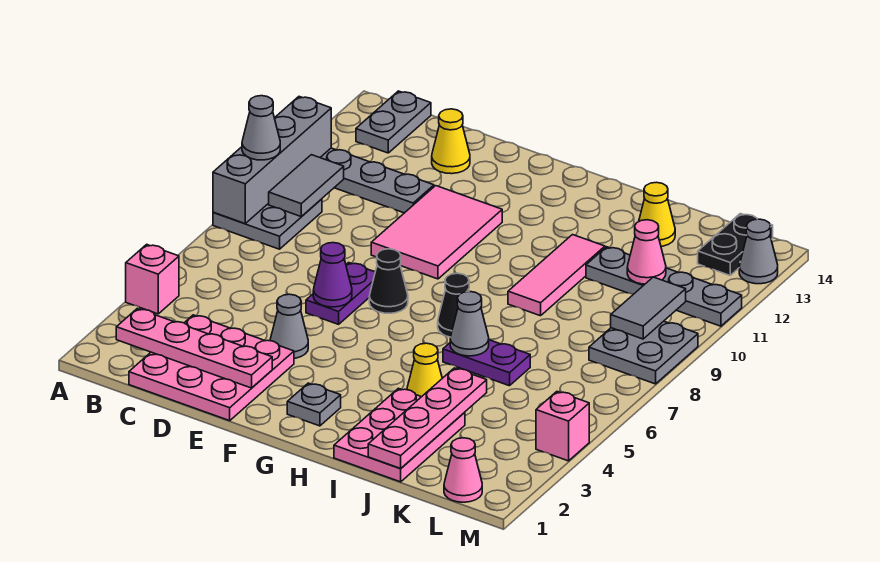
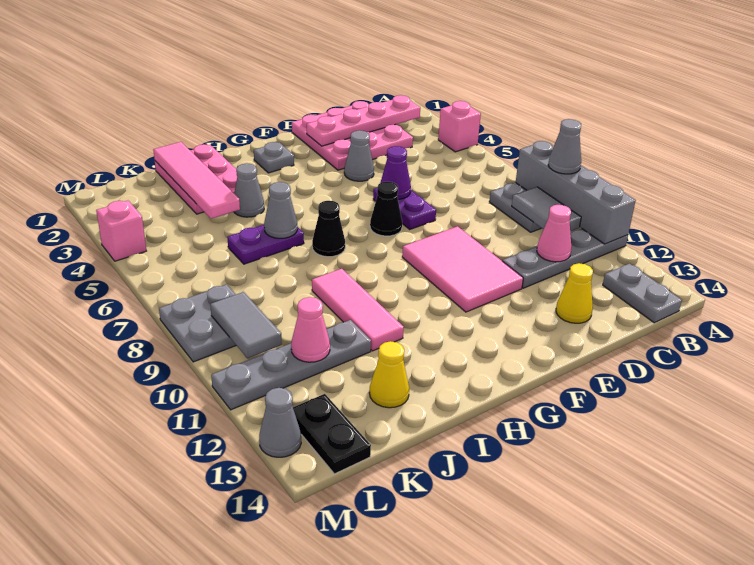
yellow 1x1 cone [407,343,442,397] -> grey 1x1 cone [234,164,264,217]
pink 1x4 plate [368,368,487,469] -> pink 1x4 tile [153,142,240,219]
pink 1x1 cone [444,438,482,502] -> pink 1x1 cone moved to [537,205,571,262]

